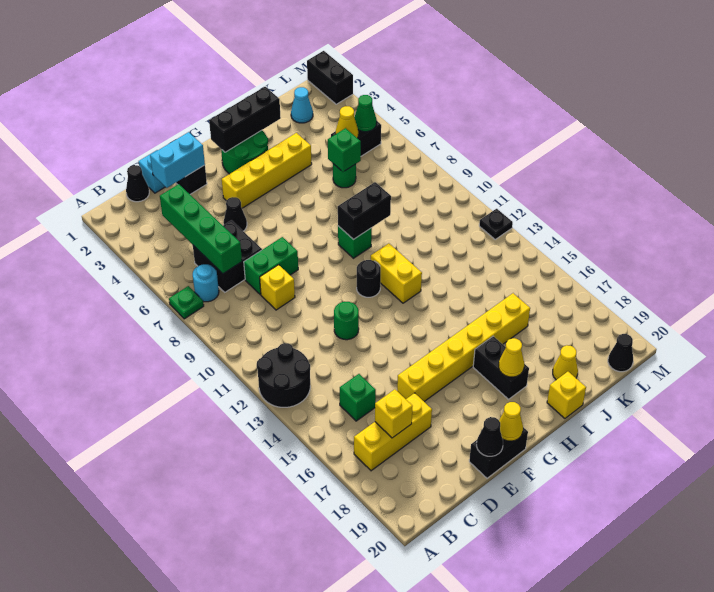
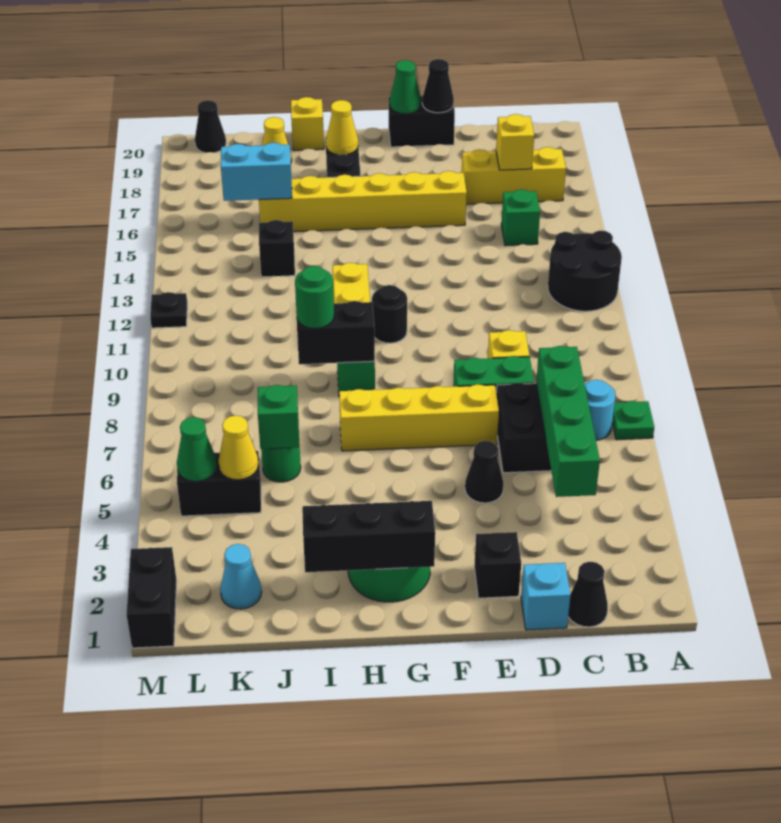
cyan 1x2 brick [150,132,205,188] -> cyan 1x2 brick moved to [221,143,292,201]
green 1x1 round brick [334,302,359,340] -> green 1x1 round brick moved to [295,266,334,328]
yellow 1x4 brick [222,133,312,208] -> yellow 1x4 brick moved to [339,384,499,451]
yellow 1x1 cone [499,402,523,441] -> green 1x1 cone [390,60,421,114]
none -> black 1x1 brick [259,220,295,277]

